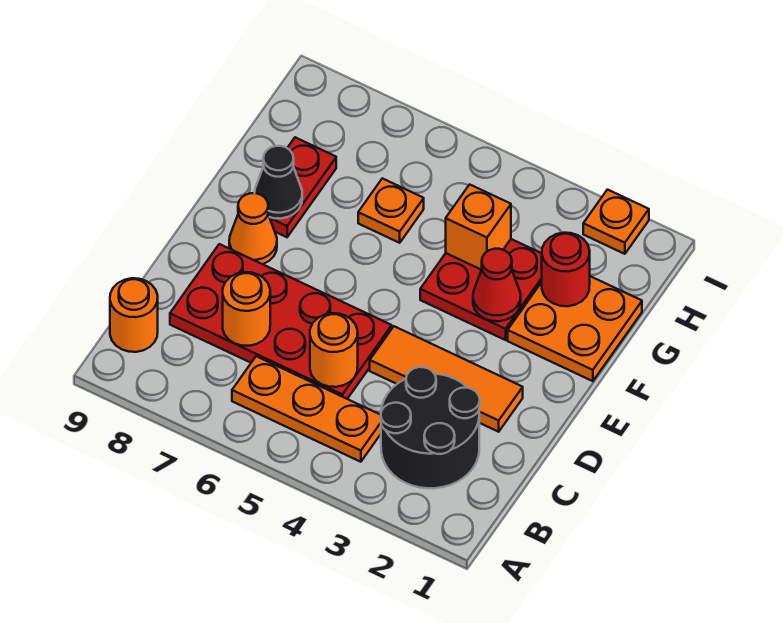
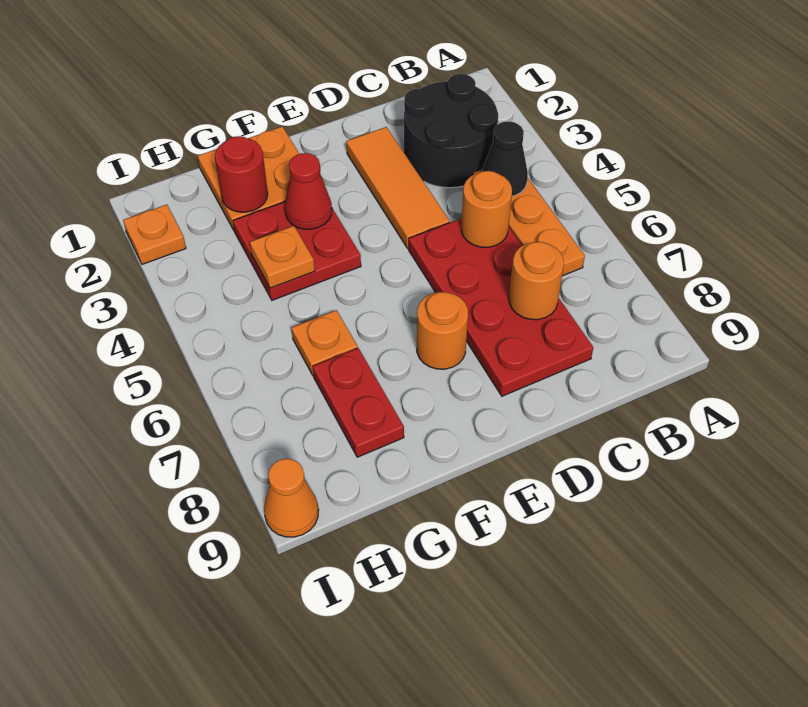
orange 1x1 round brick [110,278,158,352] -> orange 1x1 round brick moved to [417,292,468,369]
orange 1x1 cone [229,193,277,264] -> orange 1x1 cone moved to [264,459,319,537]
red 1x2 plate [270,137,336,237] -> red 1x2 plate turned to [313,348,404,457]
black 1x1 cone [255,146,302,219] -> black 1x1 cone moved to [482,121,528,196]
orange 1x1 brick [446,185,511,270] -> orange 1x1 plate [250,226,315,288]

